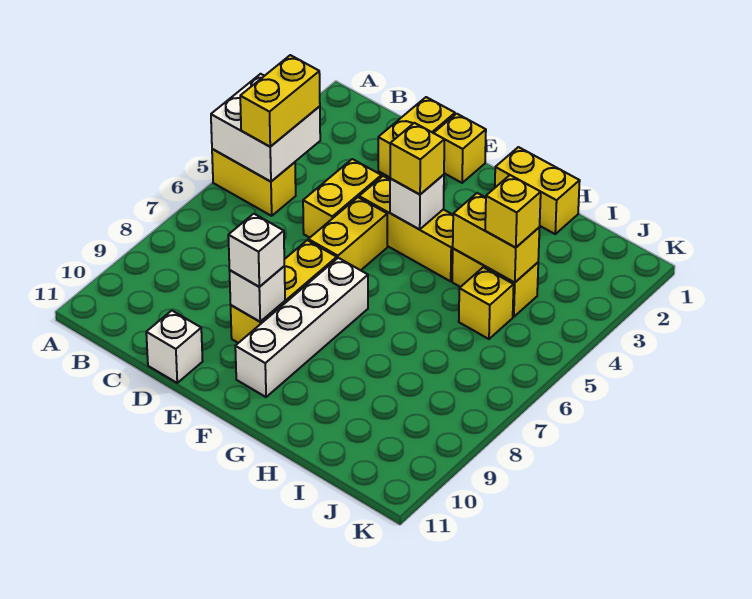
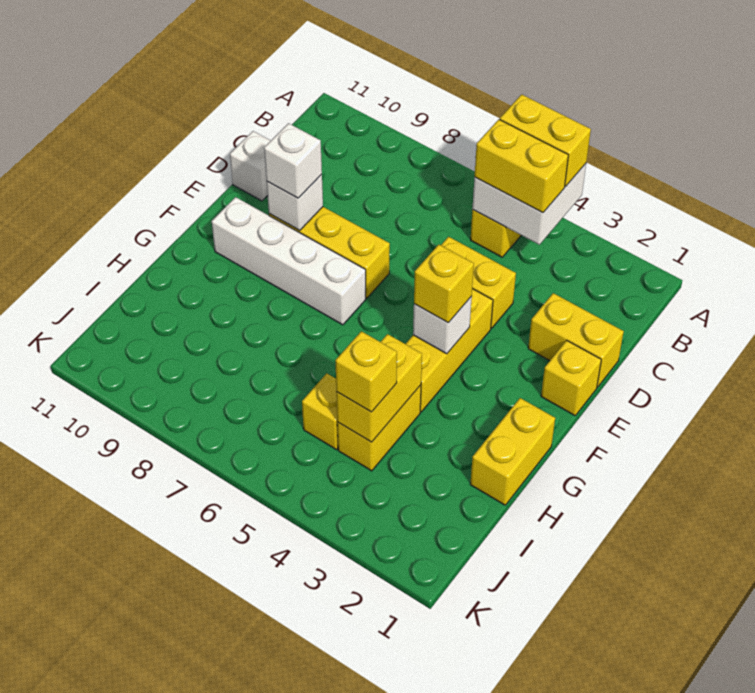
yellow 1x2 brick [308,197,387,270] -> yellow 1x2 brick moved to [500,94,591,187]

